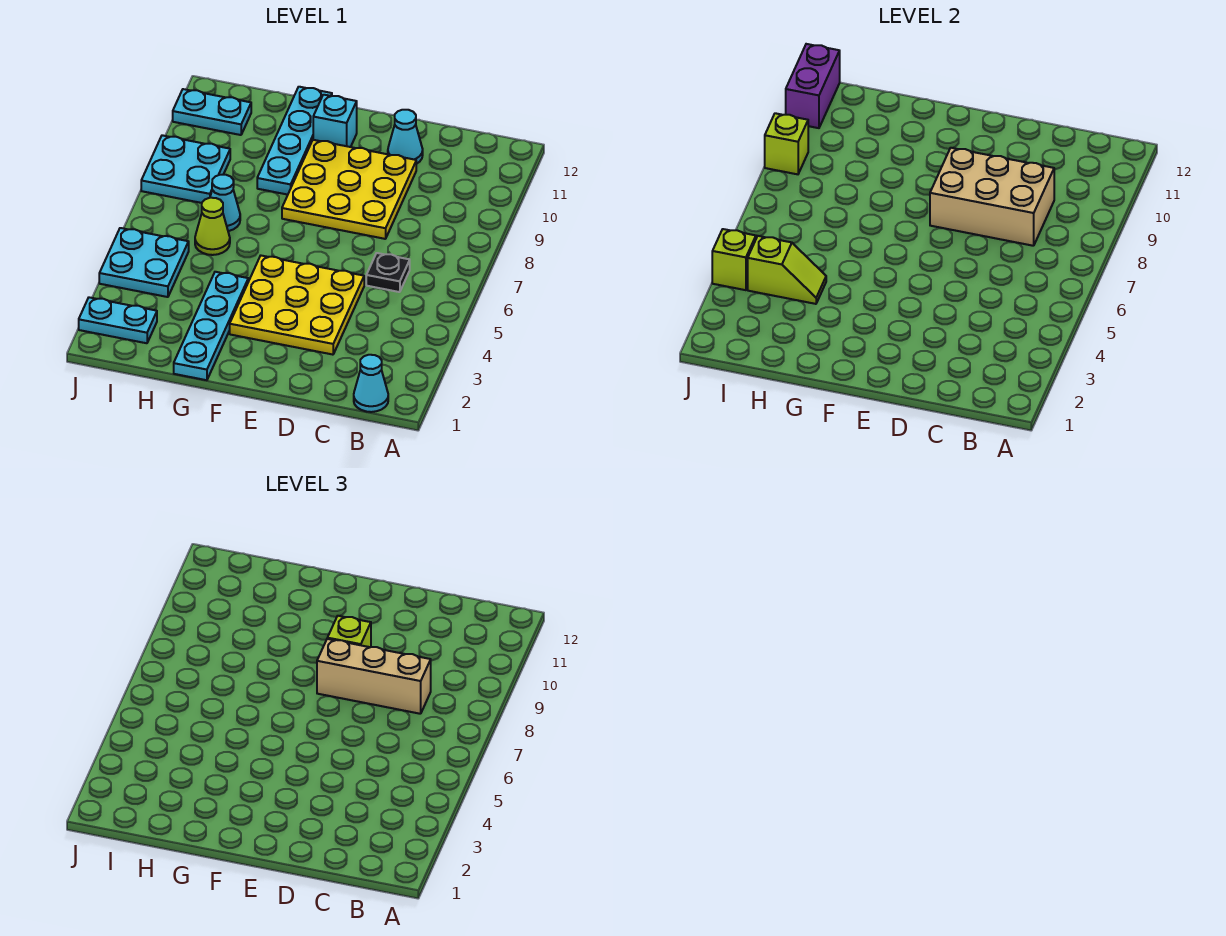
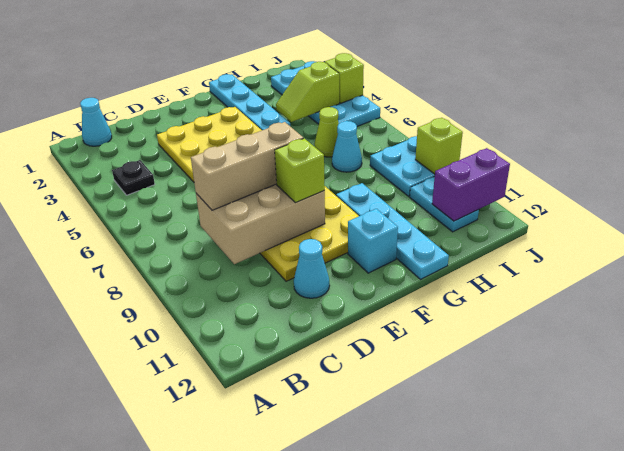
black 1x1 plate [366,253,410,292] -> black 1x1 plate moved to [112,160,155,195]
cyan 1x2 plate [173,89,251,135] -> cyan 1x2 plate turned to [410,176,479,232]
purple 1x2 brick [786,44,840,128] -> purple 1x2 brick turned to [432,148,510,221]

